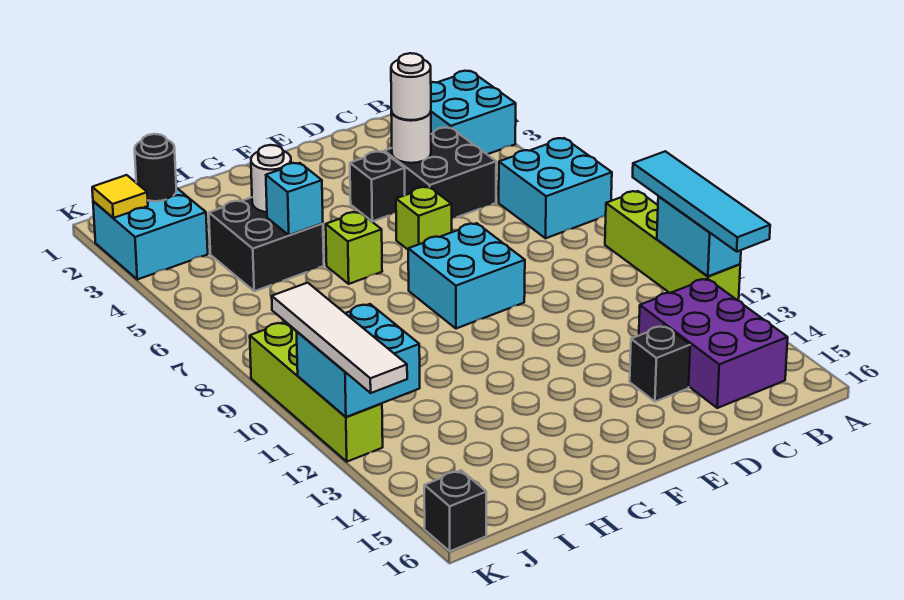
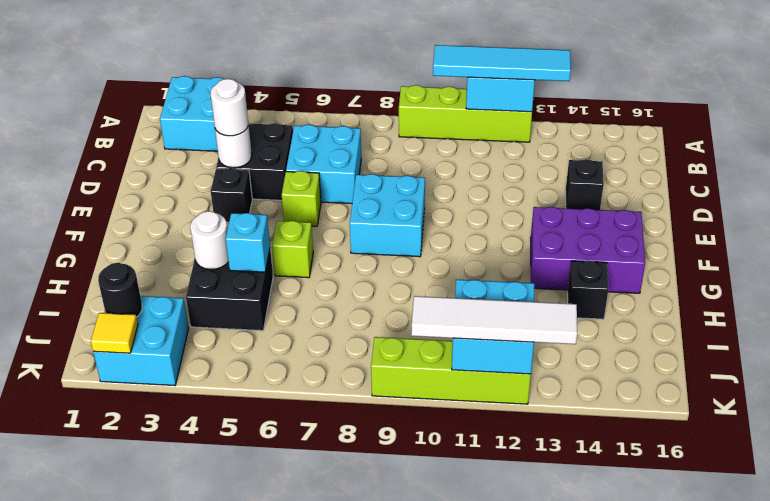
cyan 2x2 brick [499,138,612,238] -> cyan 2x2 brick moved to [286,125,361,204]
purple 2x3 brick [639,279,788,408] -> purple 2x3 brick moved to [531,207,645,293]
black 1x1 brick [424,470,486,551] -> black 1x1 brick moved to [568,261,608,319]

